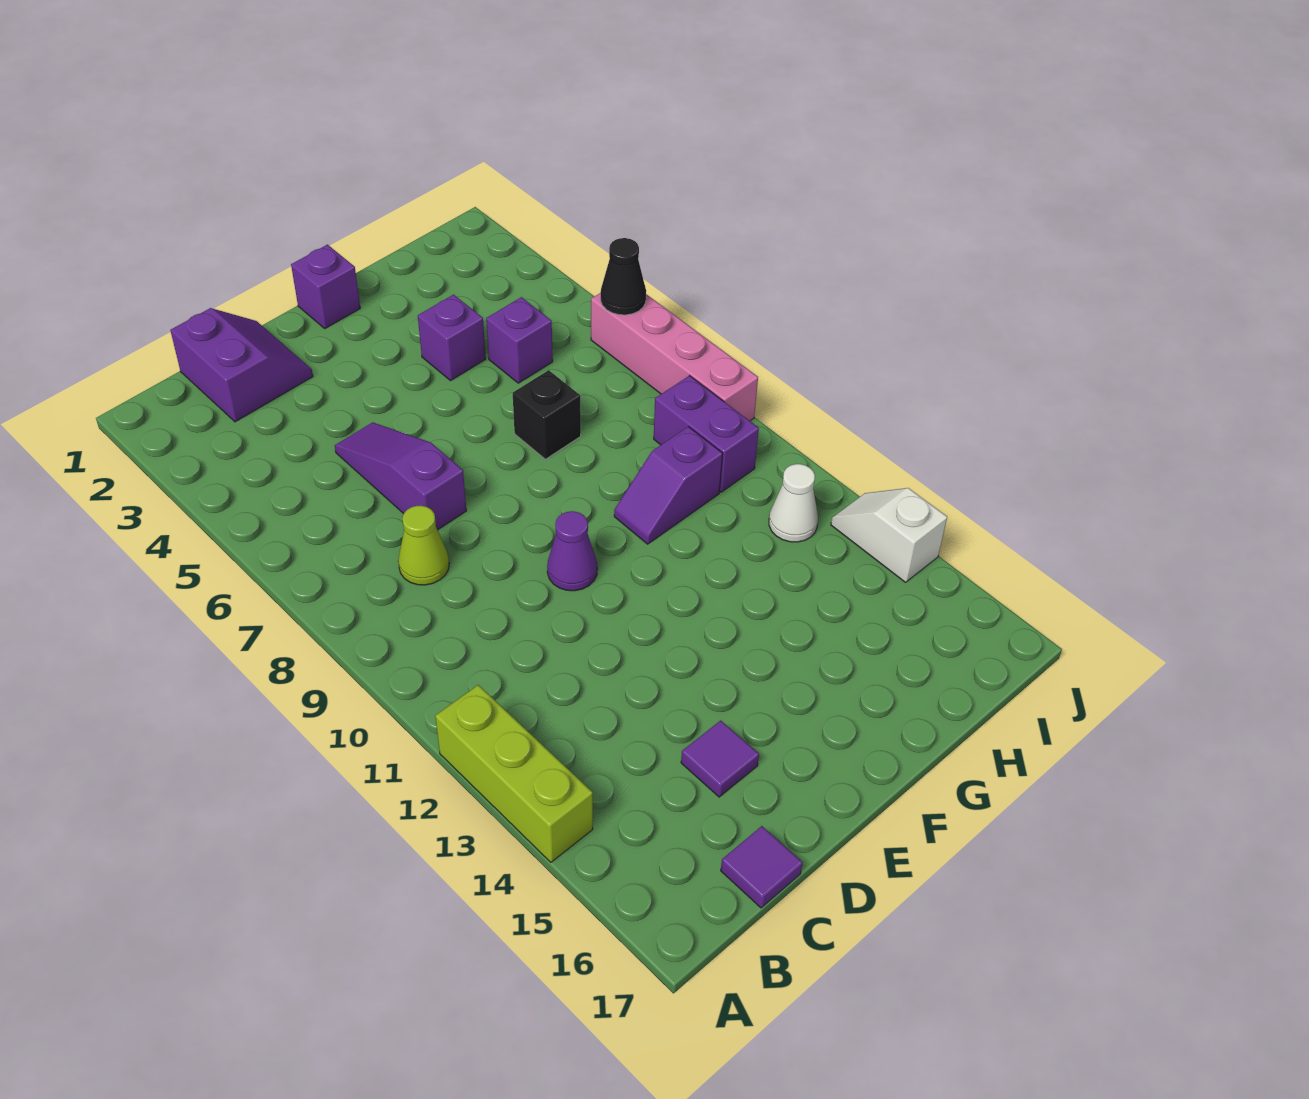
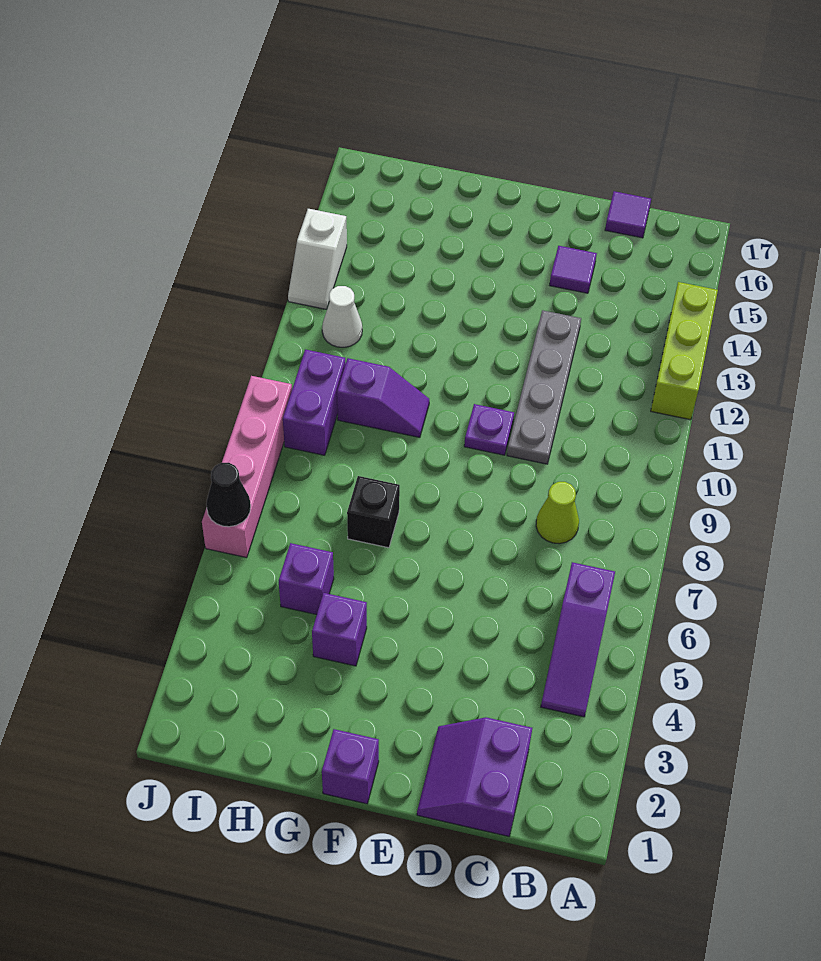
purple 1x3 slope [335,422,466,530] -> purple 1x3 slope moved to [541,562,615,717]
none -> grey 1x4 plate [507,310,581,464]
purple 1x1 cone [547,511,597,591] -> purple 1x1 plate [464,404,514,455]

